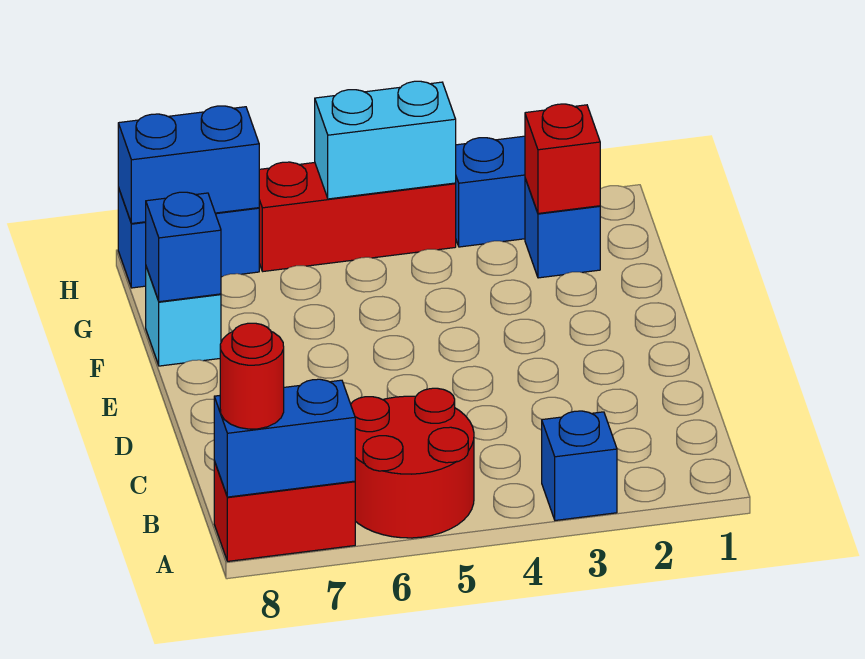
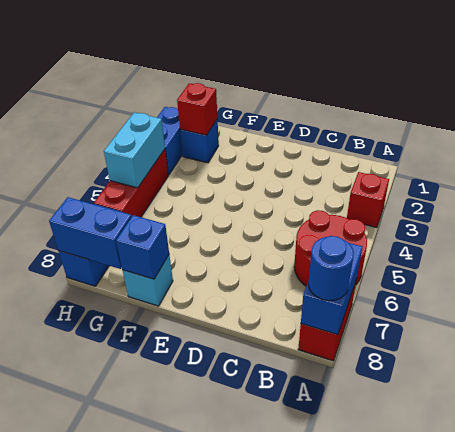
blue 1x1 brick [542,411,617,520] -> red 1x1 brick [347,172,389,228]
red 1x1 round brick [220,323,284,429] -> blue 1x1 round brick [308,236,354,301]
blue 1x2 brick [118,106,259,224] -> blue 1x2 brick turned to [49,197,132,269]

